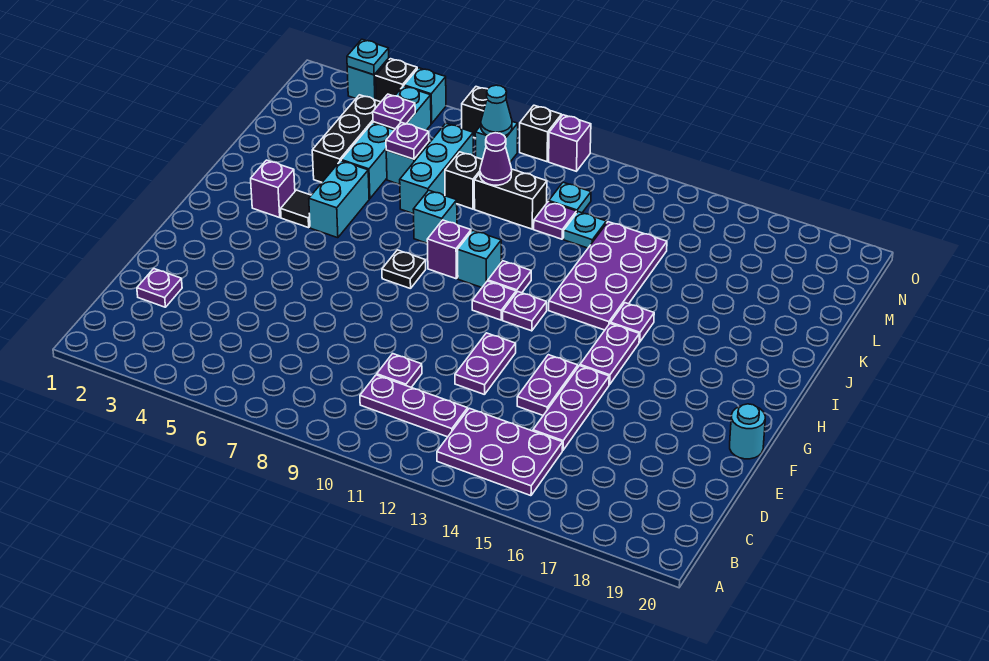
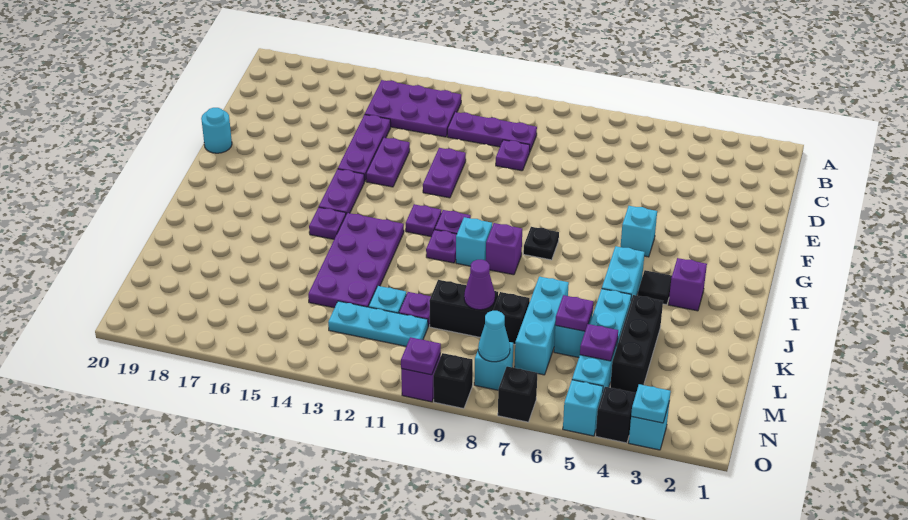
purple 1x1 plate [137,269,182,307] -> purple 1x1 plate moved to [401,337,441,375]
cyan 1x1 brick [413,190,457,243] -> cyan 1x1 brick moved to [621,206,657,257]
cyan 1x1 plate [549,182,591,213] -> cyan 1x3 plate [328,301,428,346]

